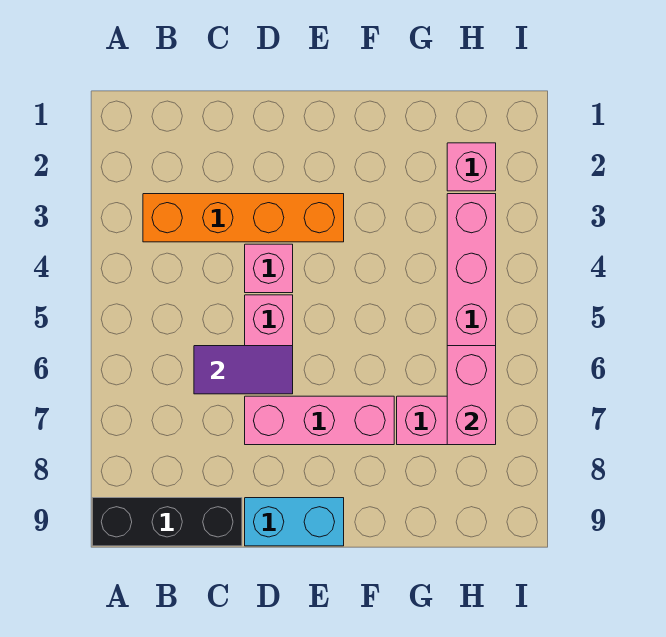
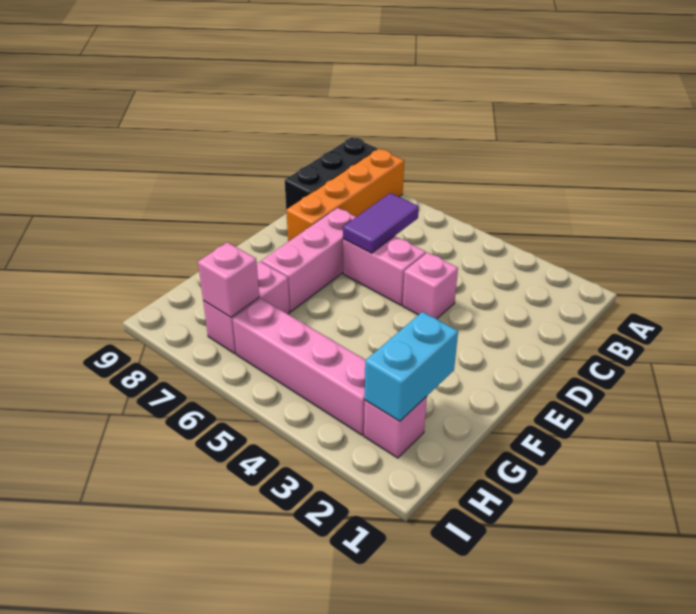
orange 1x4 brick [143,194,344,242] -> orange 1x4 brick moved to [286,149,404,242]
cyan 1x2 brick [245,498,344,546] -> cyan 1x2 brick moved to [365,312,458,421]
pink 1x2 brick [447,346,496,445] -> pink 1x1 brick [198,242,259,317]

